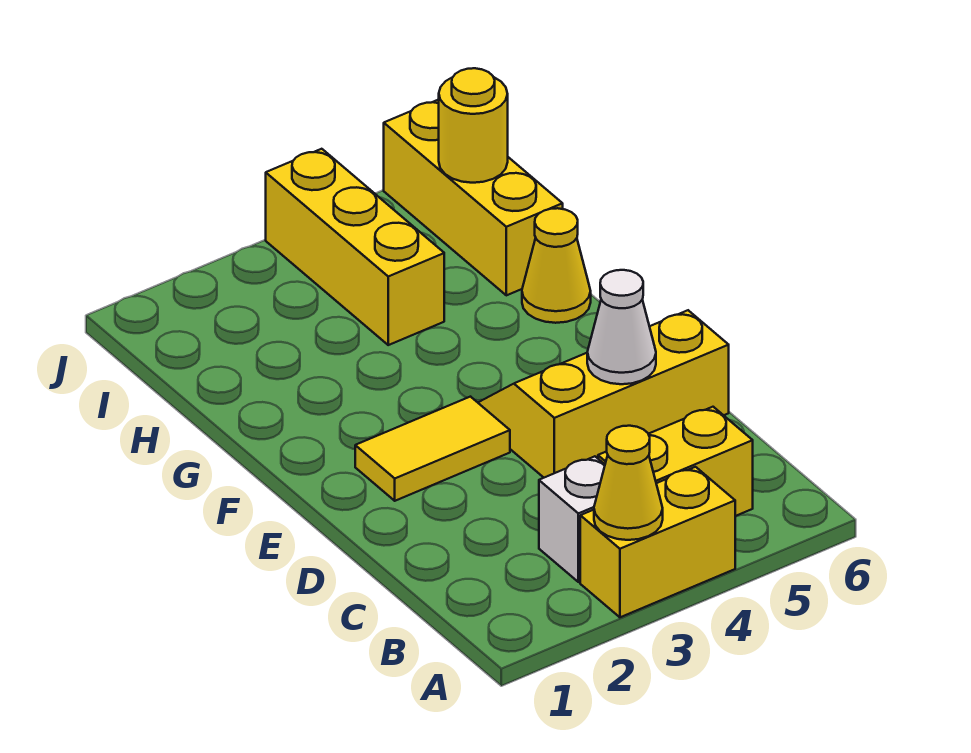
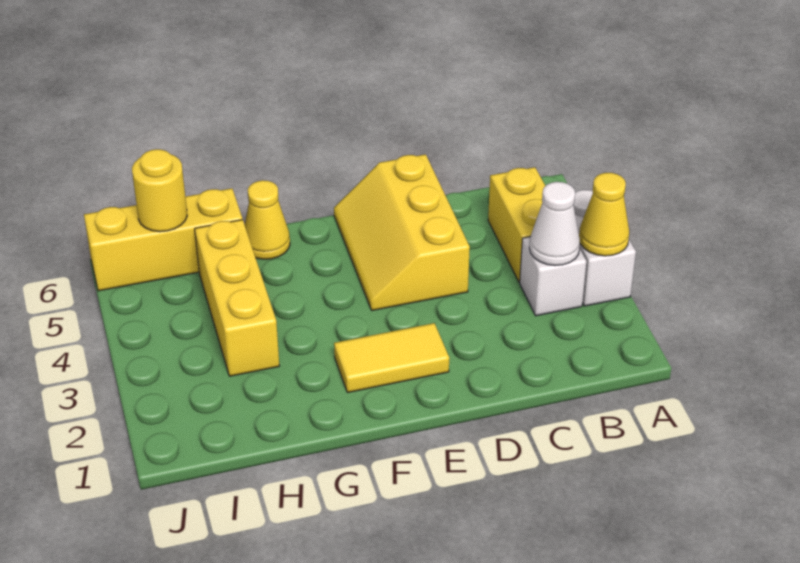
yellow 1x2 brick [580,467,735,617] -> white 1x2 brick [574,190,636,306]
white 1x1 cone [587,270,656,384] -> white 1x1 cone moved to [529,182,580,266]
yellow 1x2 tile [355,397,510,501] -> yellow 1x2 tile turned to [334,323,449,393]
yellow 1x3 brick [266,149,444,345] -> yellow 1x3 brick turned to [195,220,279,376]

